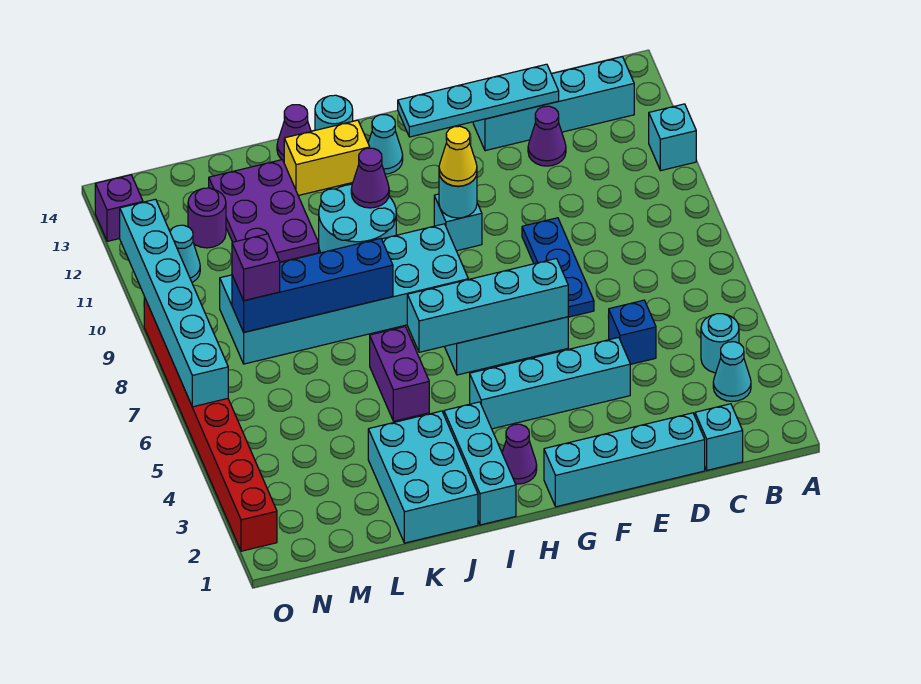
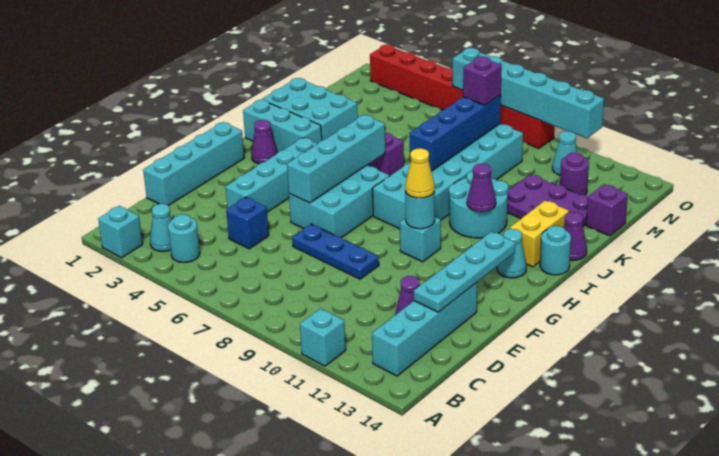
cyan 1x1 brick [695,404,743,470] -> cyan 1x1 brick moved to [98,206,143,258]
purple 1x1 brick [95,175,143,241] -> purple 1x1 brick moved to [586,185,628,236]

